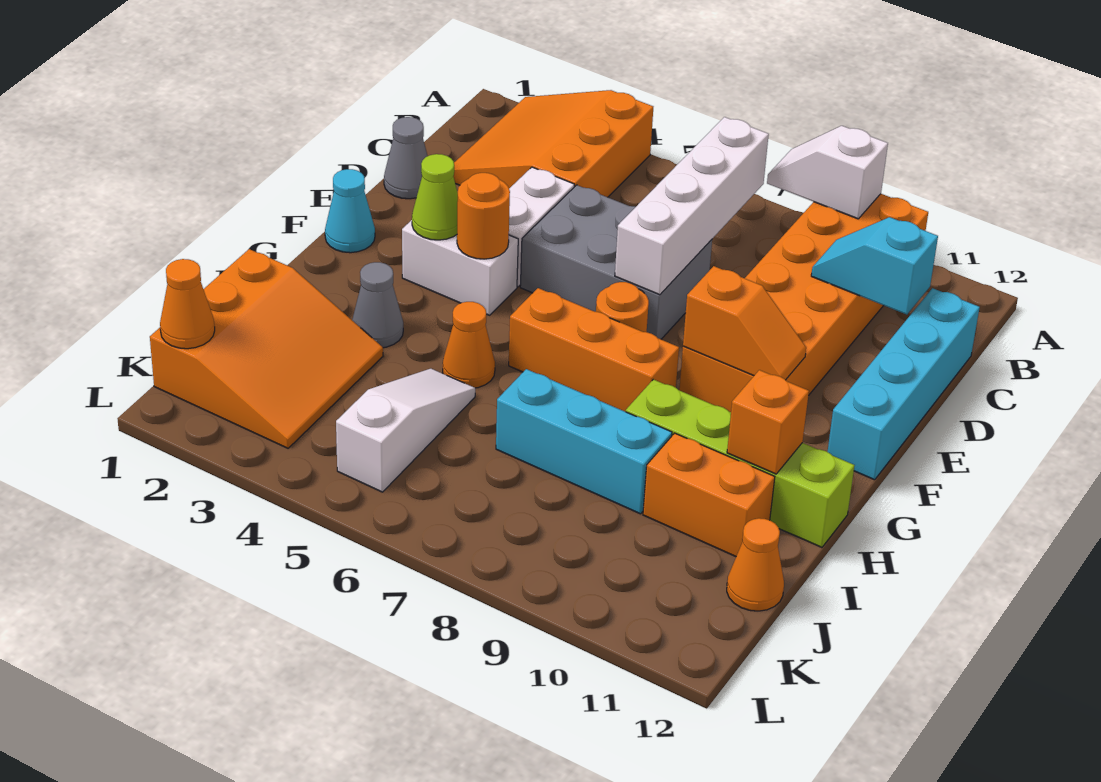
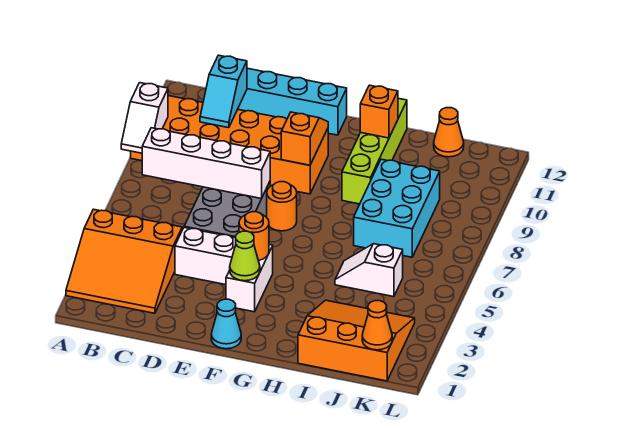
grey 1x1 cone [384,117,427,199] -> none
orange 1x3 brick [509,288,679,412] -> none
grey 1x1 cone [352,262,403,348] -> none
orange 1x1 cone [443,302,495,388] -> none
white 1x3 slope [336,369,475,492] -> white 1x2 slope [335,244,403,297]
cyan 1x3 brick [496,369,672,514] -> cyan 2x3 brick [354,159,440,257]
orange 1x2 brick [643,433,775,556] -> none

